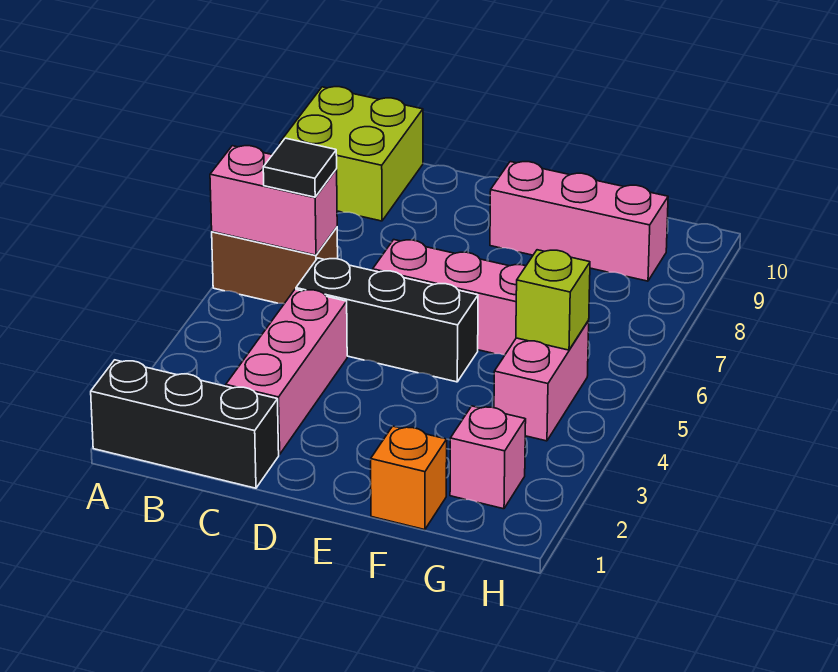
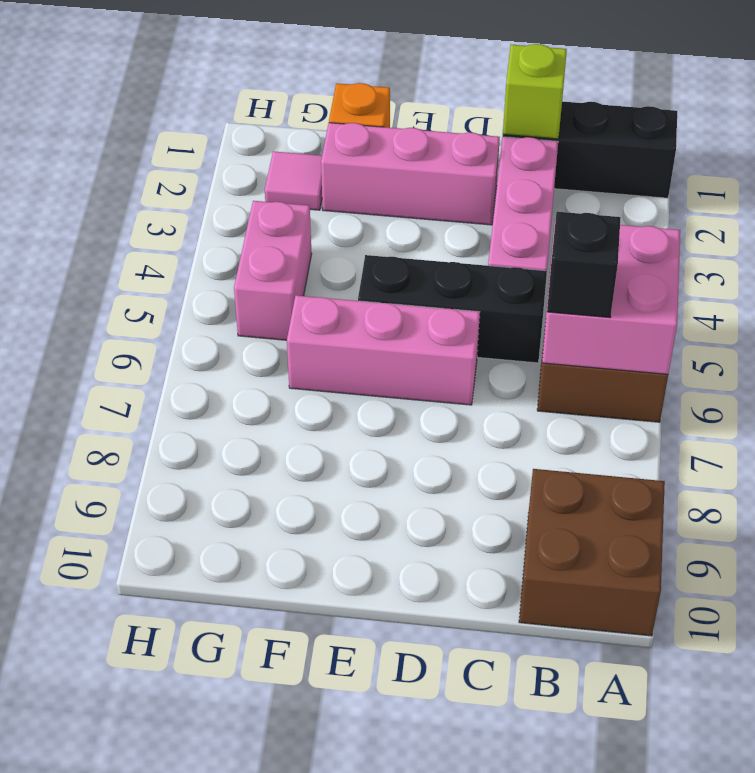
pink 1x2 brick [210,146,337,255] -> pink 2x2 brick [542,219,680,374]
lime 2x2 brick [280,87,423,221] -> brown 2x2 brick [519,469,665,636]
black 1x1 tile [263,138,337,197] -> black 1x1 brick [547,212,621,318]
pink 1x3 brick [490,162,668,281] -> pink 1x3 brick moved to [321,123,500,225]
pink 1x1 brick [450,406,526,509] -> pink 1x1 tile [265,151,322,210]
lime 1x1 brick [516,250,590,350] -> lime 1x1 brick moved to [503,44,567,139]

